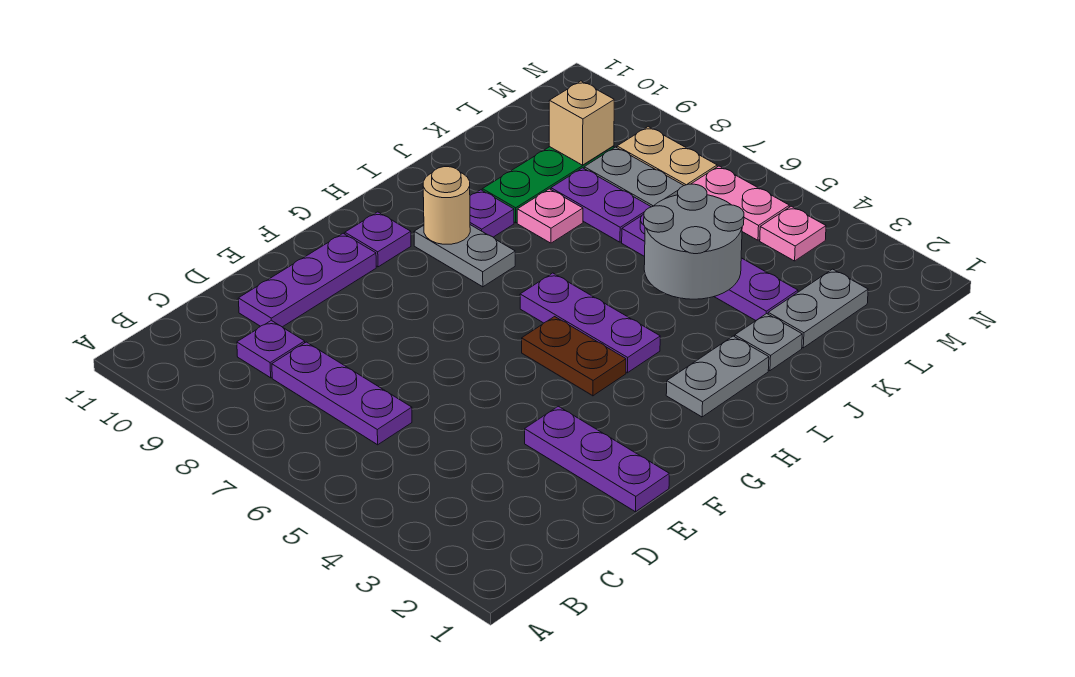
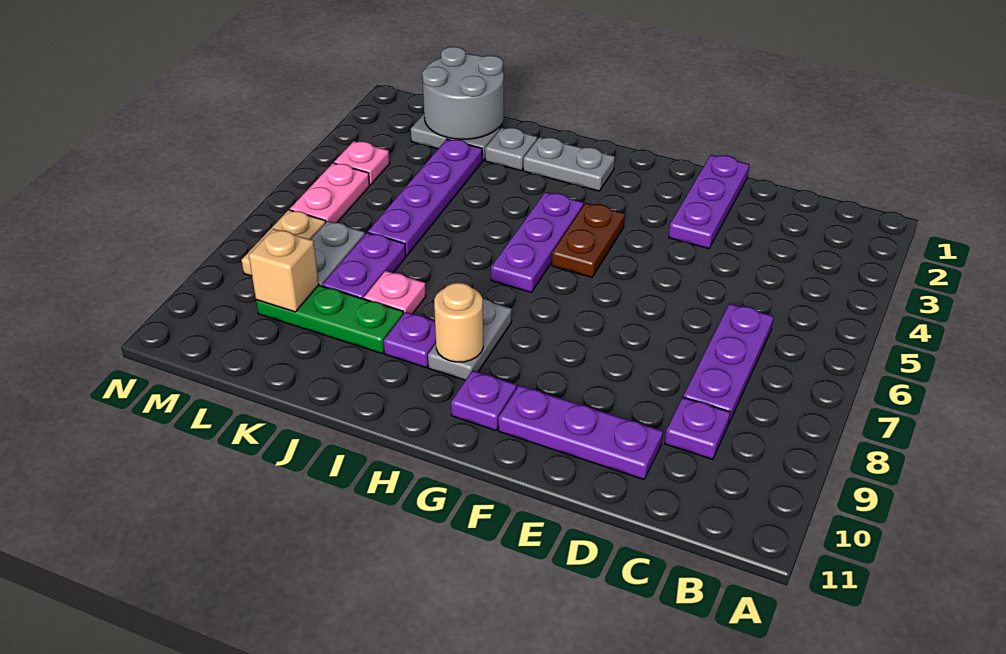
grey 2x2 round brick [644,184,744,299] -> grey 2x2 round brick moved to [422,47,504,139]

